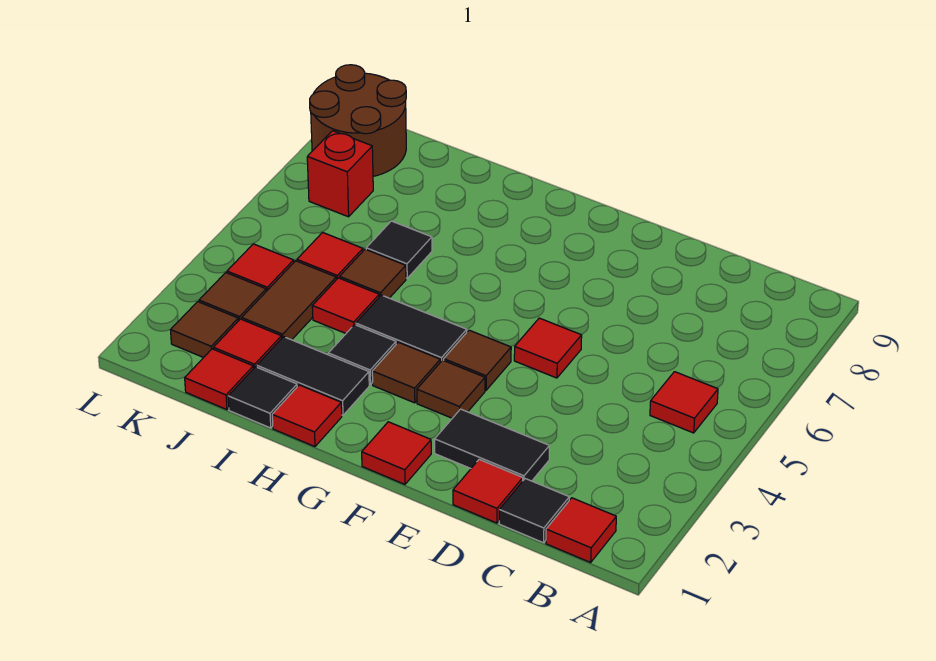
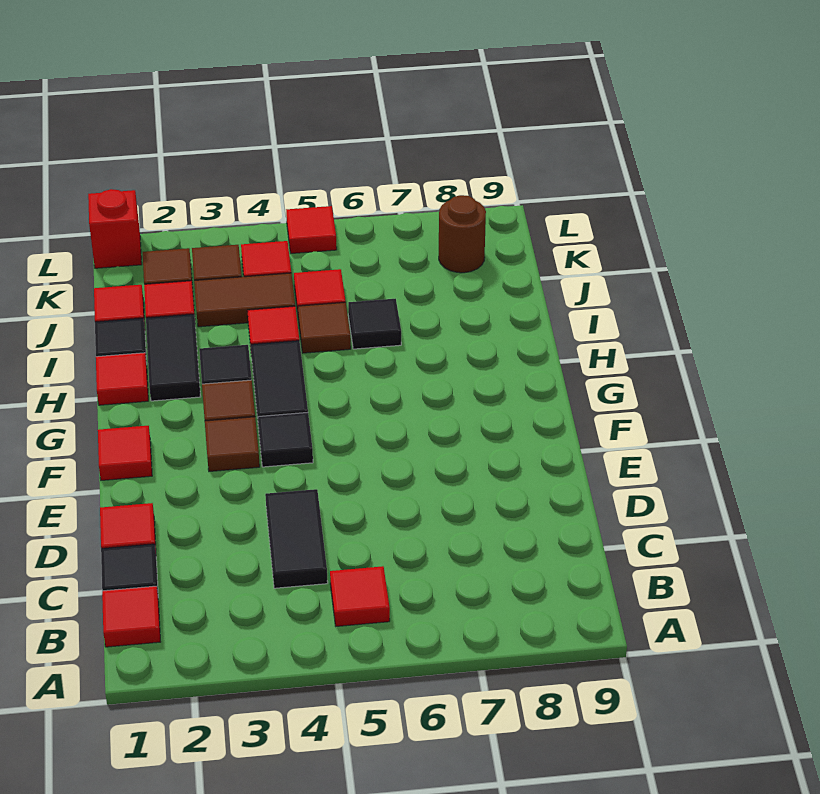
black 1x2 tile [435,409,549,481] -> black 1x2 tile moved to [265,489,328,588]
red 1x1 tile [514,318,582,378] -> red 1x1 tile moved to [286,206,337,253]
brown 1x1 tile [444,330,511,390] -> black 1x1 tile [258,413,313,467]
red 1x1 brick [307,131,373,217] -> red 1x1 brick moved to [88,189,142,268]
brown 2x2 round brick [310,65,406,176] -> brown 1x1 round brick [439,195,486,273]

